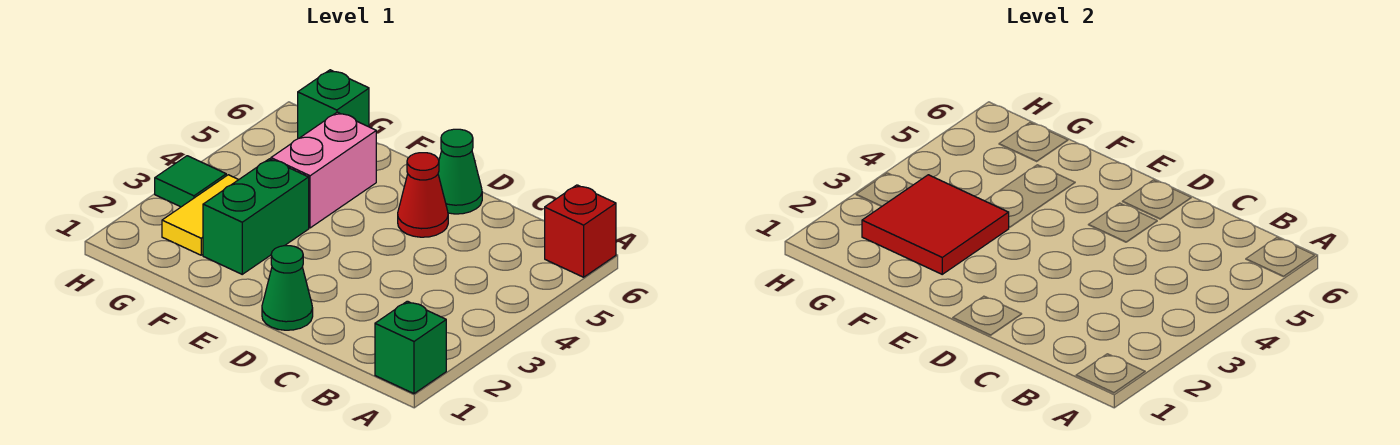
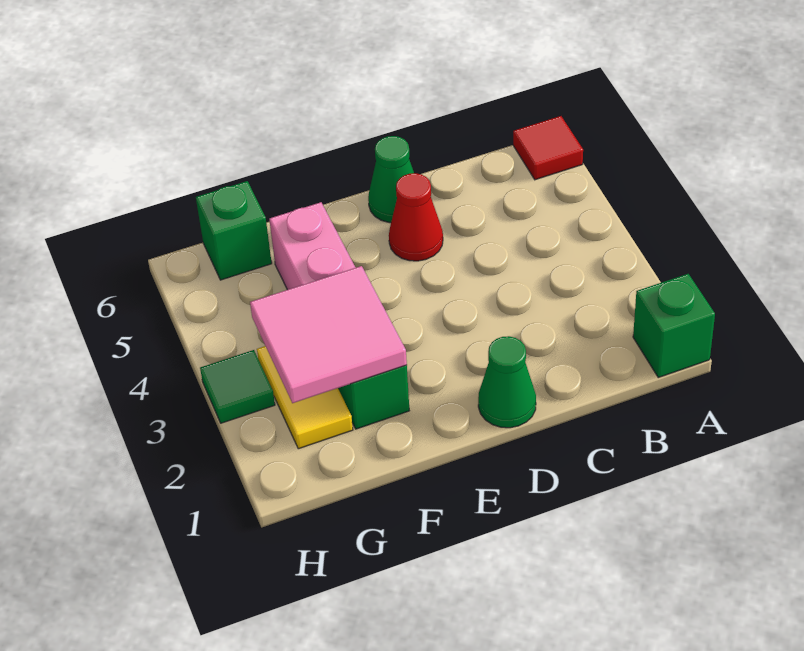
red 1x1 brick [545,185,616,277] -> red 1x1 tile [513,116,583,180]
red 2x2 tile [862,175,1009,274] -> pink 2x2 tile [250,266,407,403]

